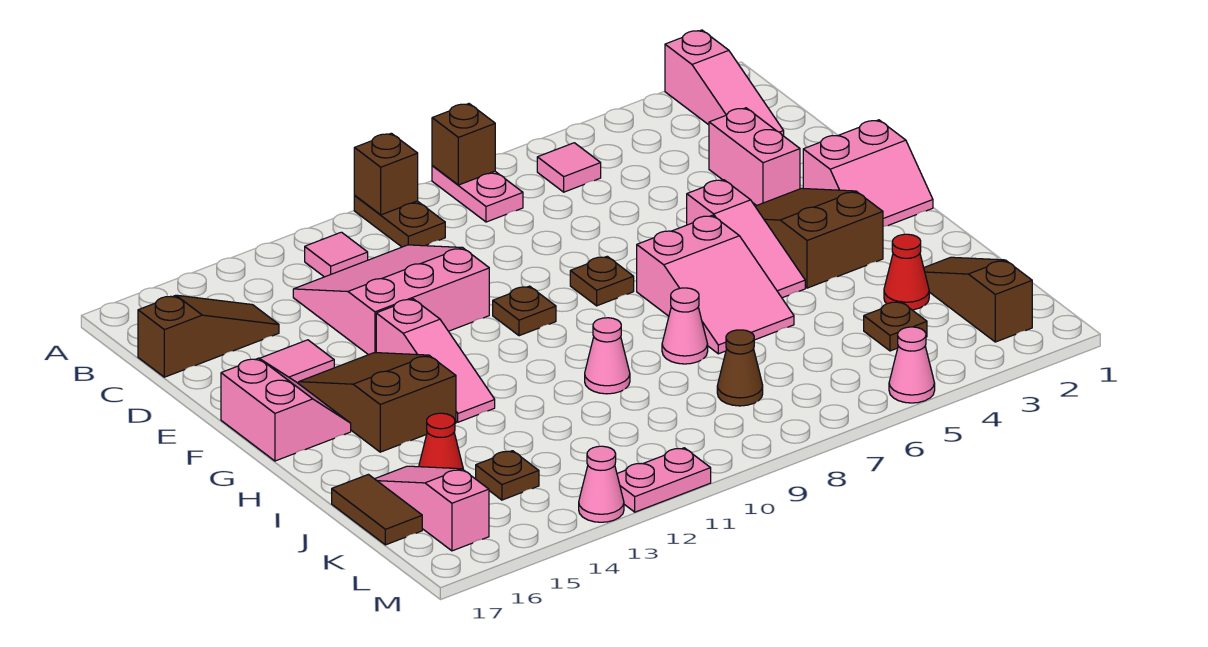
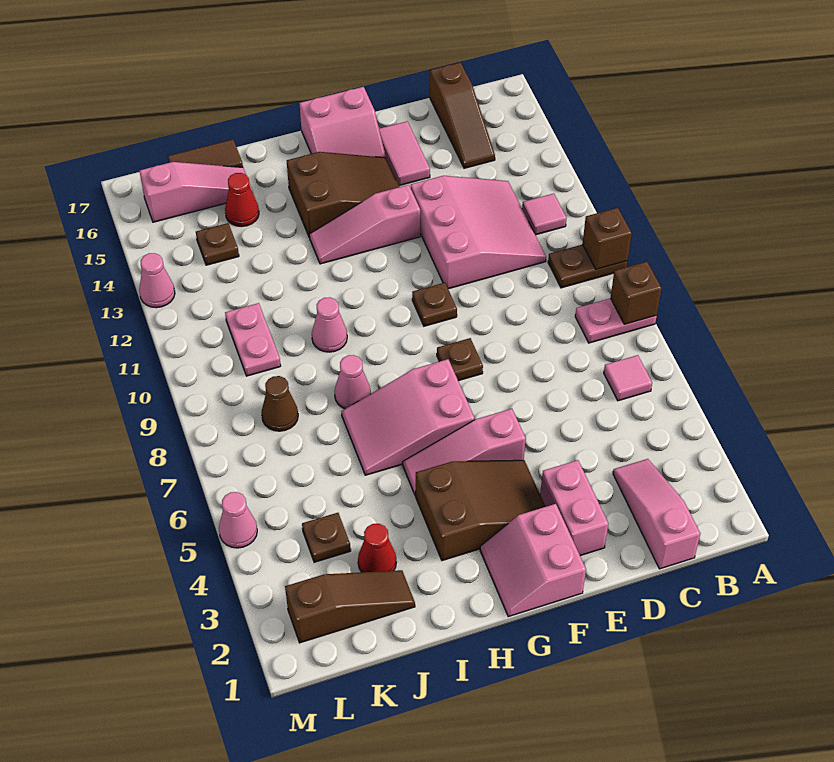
pink 1x3 slope [665,30,784,136] -> pink 1x3 slope turned to [613,459,700,569]
pink 1x2 brick [709,108,800,206] -> pink 1x2 brick turned to [540,460,608,556]
pink 1x2 plate [617,448,711,512] -> pink 1x2 plate moved to [225,303,281,376]

